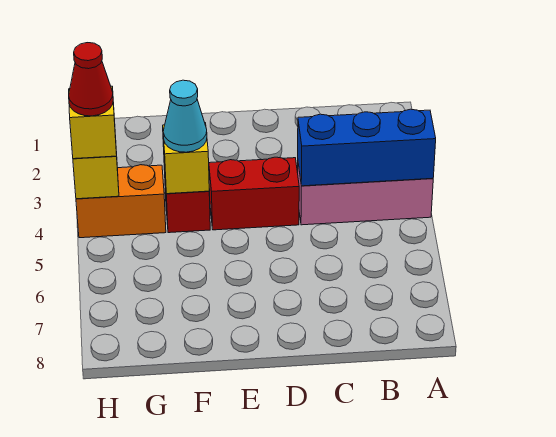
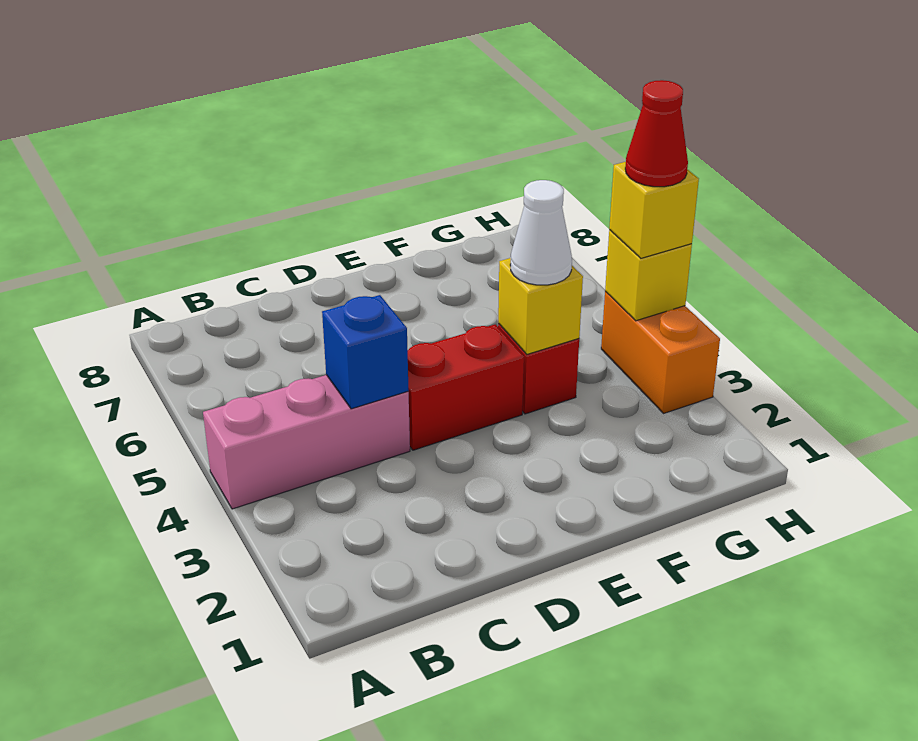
blue 1x3 brick [298,109,436,186] -> blue 1x1 brick [322,295,409,409]
cyan 1x1 cone [163,80,207,152] -> white 1x1 cone [510,180,572,285]
orange 1x2 brick [76,165,166,238] -> orange 1x2 brick turned to [601,291,720,413]

